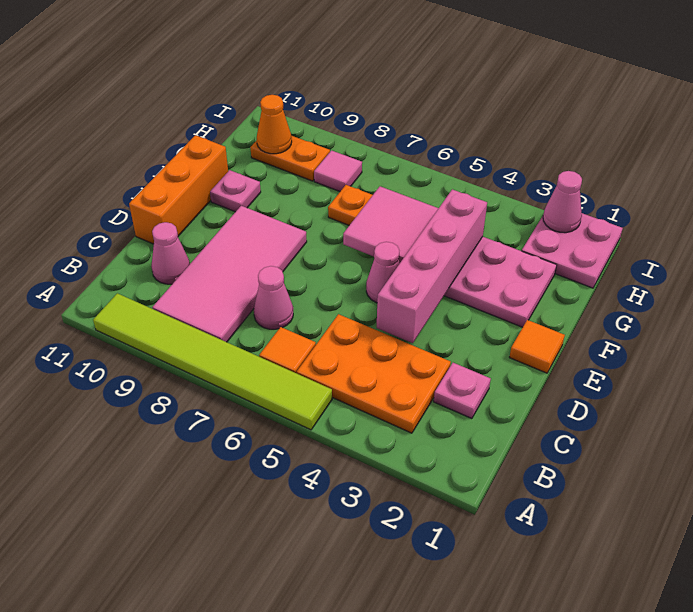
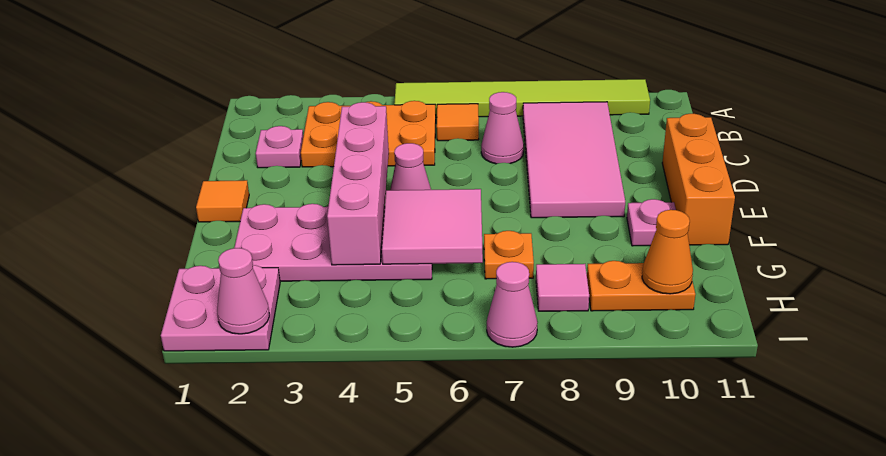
pink 1x1 cone [151,222,190,284] -> pink 1x1 cone moved to [487,262,538,347]

